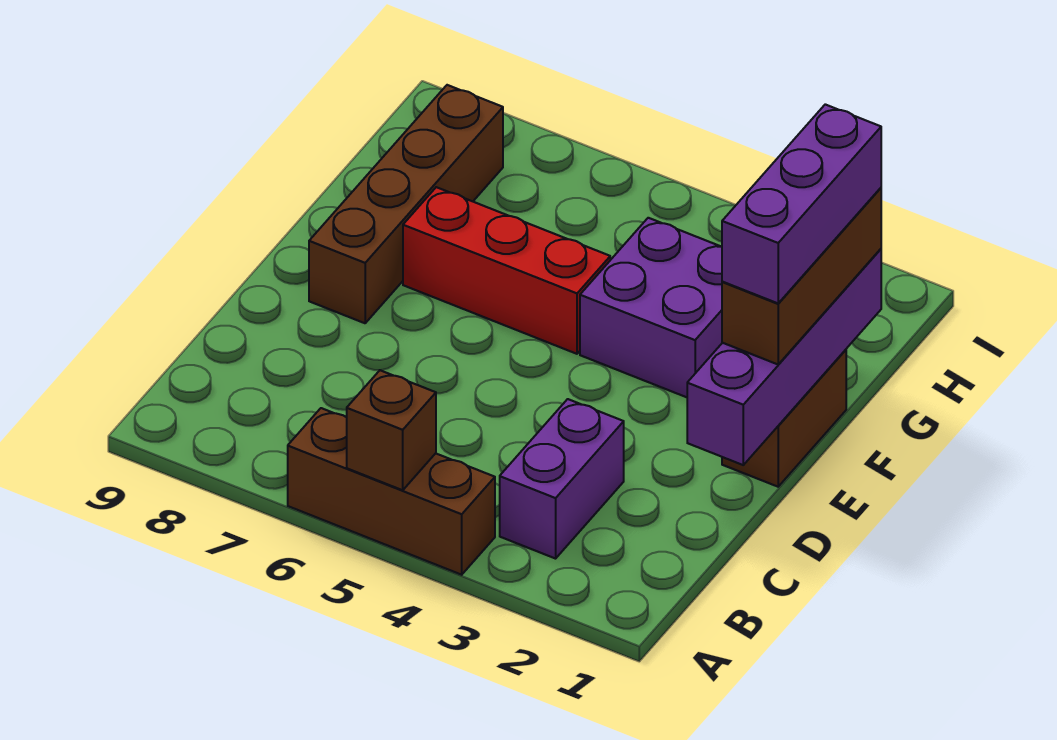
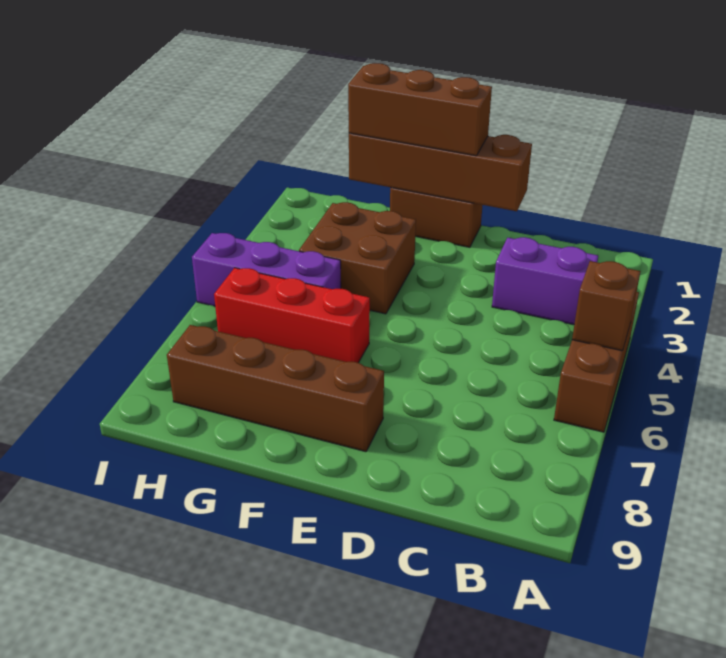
purple 1x4 brick [687,249,881,465] -> brown 1x4 brick [349,133,532,211]
purple 1x3 brick [722,104,881,303] -> purple 1x3 brick moved to [192,233,341,306]
purple 2x2 brick [580,218,722,397] -> brown 2x2 brick [299,202,416,314]
red 1x3 brick [403,187,610,354] -> red 1x3 brick turned to [214,268,370,363]

